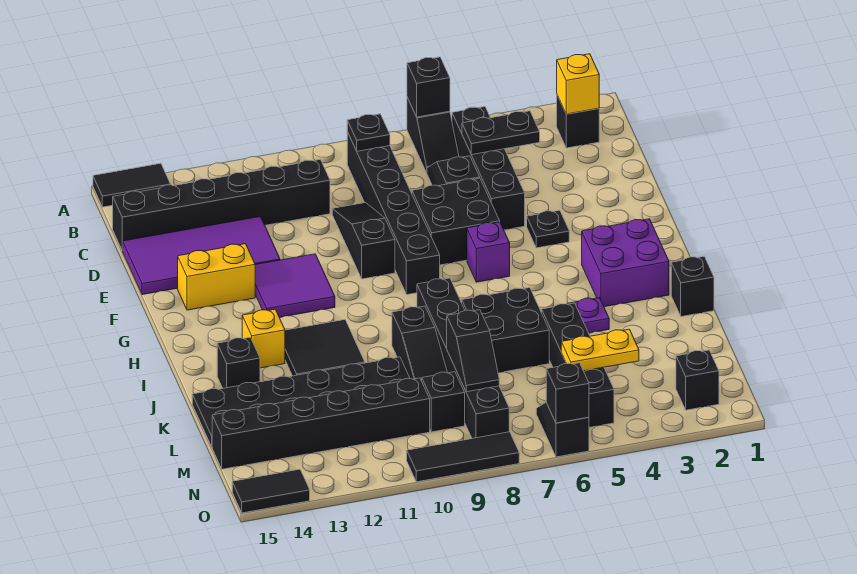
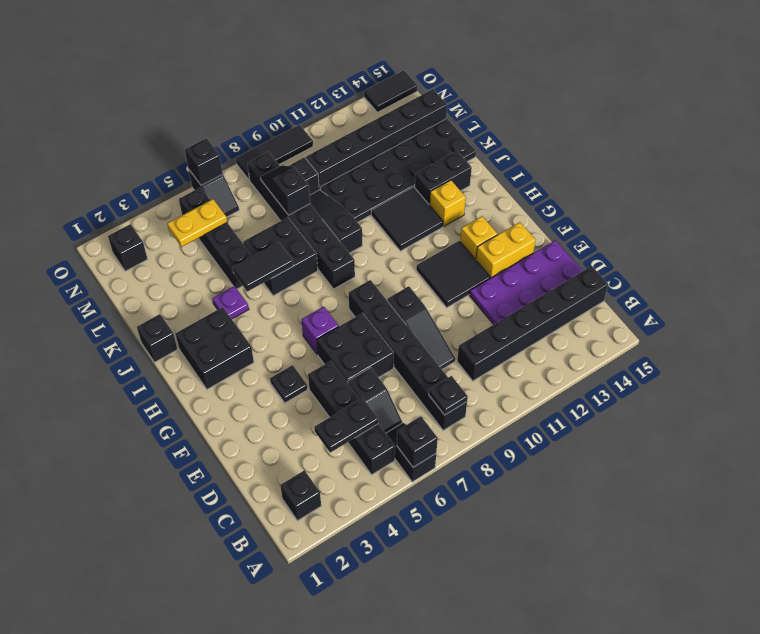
black 1x2 tile [93,163,171,207] -> black 1x2 tile moved to [233,242,293,291]
yellow 1x1 brick [557,54,599,114] -> yellow 1x1 brick moved to [460,216,497,260]
purple 2x4 tile [123,216,280,295] -> purple 2x4 plate [470,240,583,325]
purple 2x2 tile [255,254,335,317] -> black 2x2 tile [416,241,490,308]
purple 2x2 brick [582,219,669,307] -> black 2x2 brick [175,307,254,389]
black 1x1 brick [217,337,260,388] -> black 1x2 brick [415,151,472,205]

